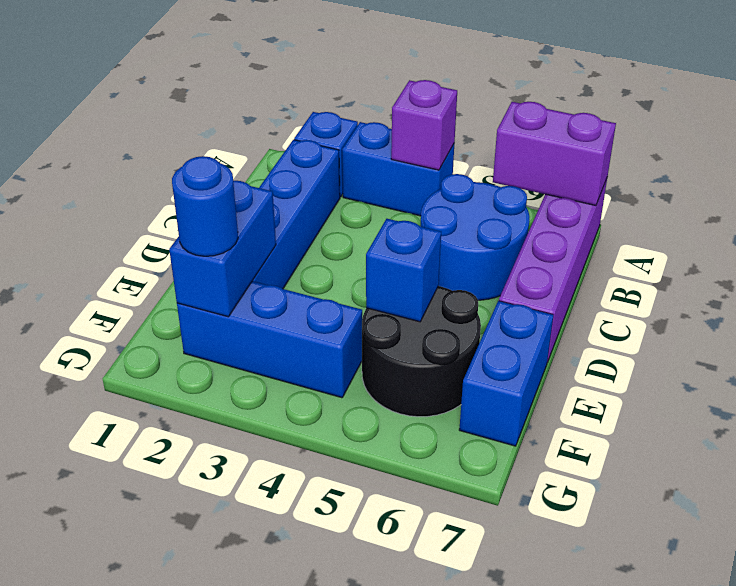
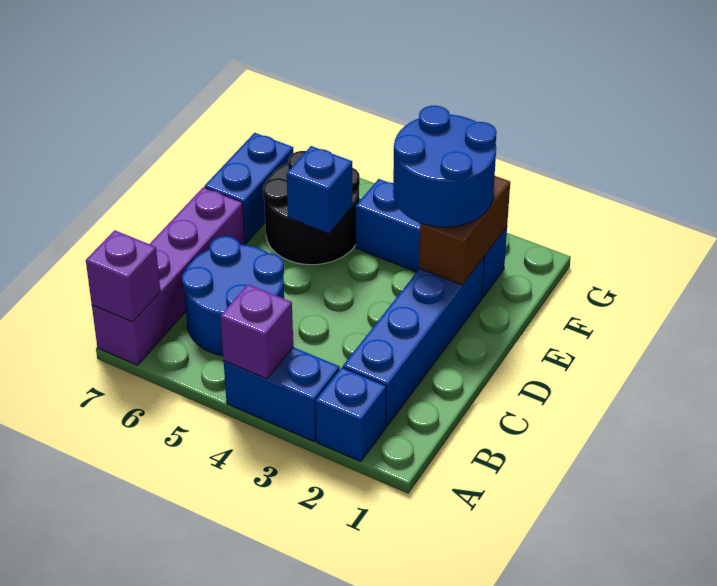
purple 1x2 brick [493,102,616,206] -> purple 1x1 brick [86,230,160,322]
blue 1x2 brick [169,181,276,317] -> brown 1x2 brick [419,176,510,285]
blue 1x1 round brick [172,156,238,256] -> blue 2x2 round brick [393,106,497,227]

